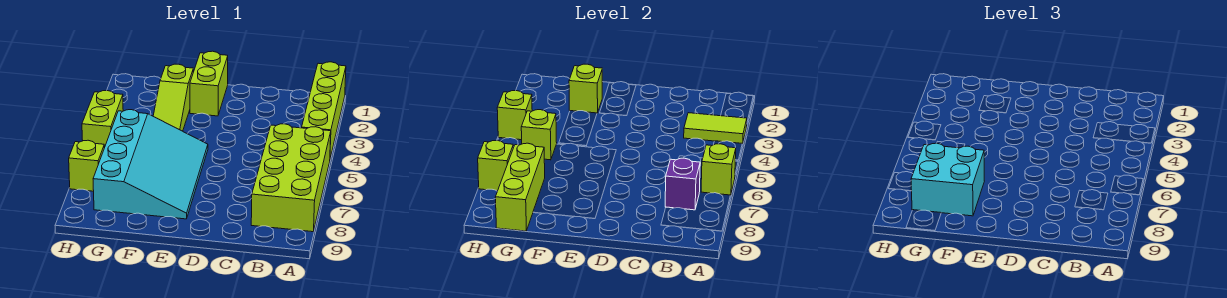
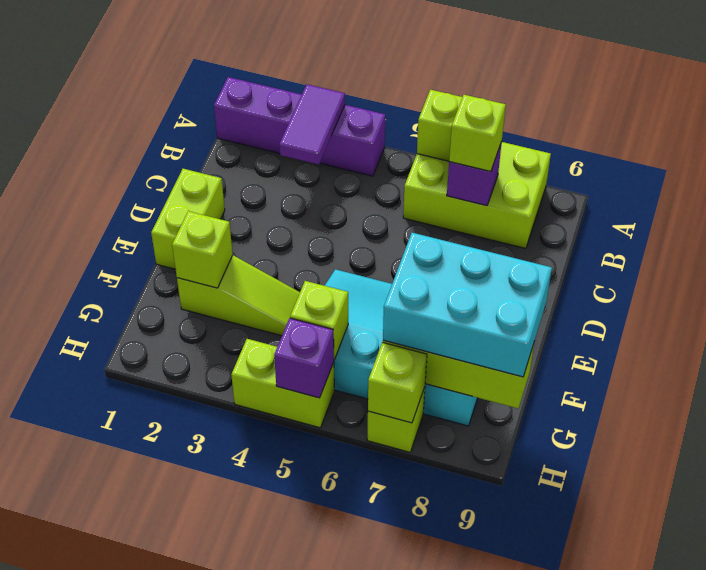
lime 1x4 brick [302,62,346,158] -> purple 1x4 brick [214,77,385,176]
lime 1x2 tile [684,113,747,144] -> purple 1x2 tile [279,84,345,164]
lime 2x4 brick [251,124,331,232] -> lime 2x3 brick [403,142,551,249]
lime 1x2 brick [190,51,228,116] -> lime 1x2 brick turned to [151,169,225,269]
cyan 2x2 brick [911,143,984,216] -> cyan 2x3 brick [383,233,552,377]
lime 1x1 brick [497,91,532,140] -> lime 1x1 brick moved to [449,95,506,172]
none -> purple 1x1 brick [274,318,334,398]

